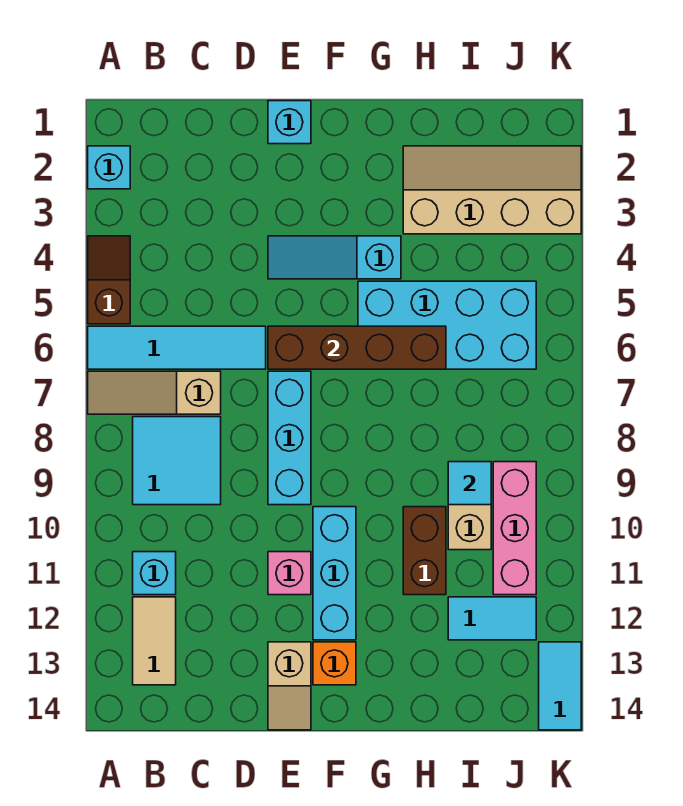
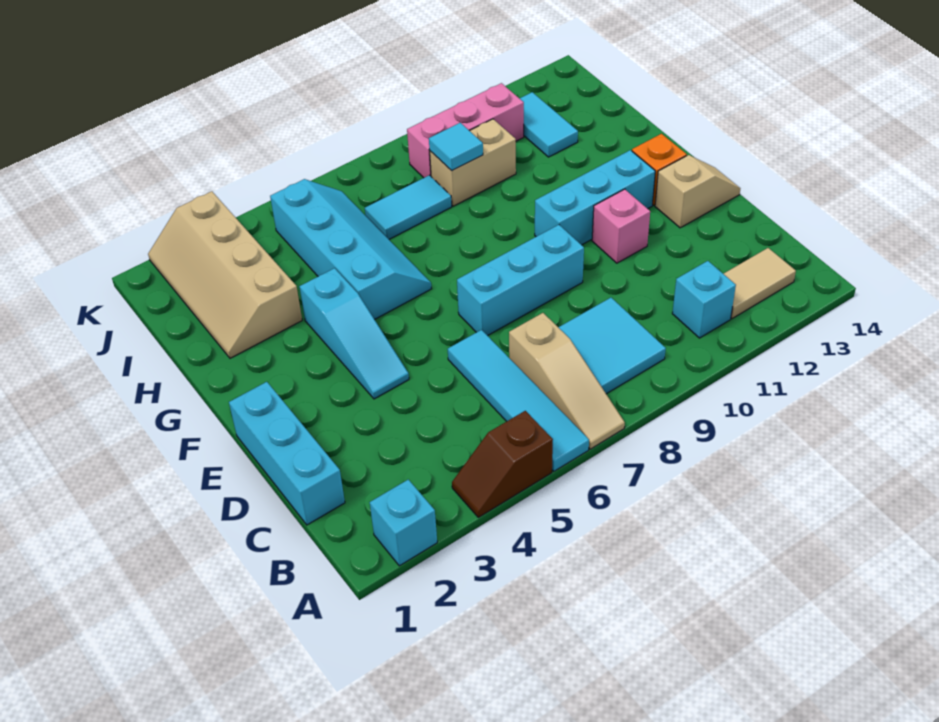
cyan 1x1 brick [268,101,311,144] -> cyan 1x3 brick [229,382,345,525]
brown 1x4 brick [268,326,446,369] -> none
cyan 2x4 brick [358,281,536,369] -> cyan 2x4 slope [270,179,431,319]
brown 1x2 brick [403,507,446,595] -> none
cyan 1x2 tile [539,642,581,730] -> cyan 1x2 tile moved to [365,175,452,239]

